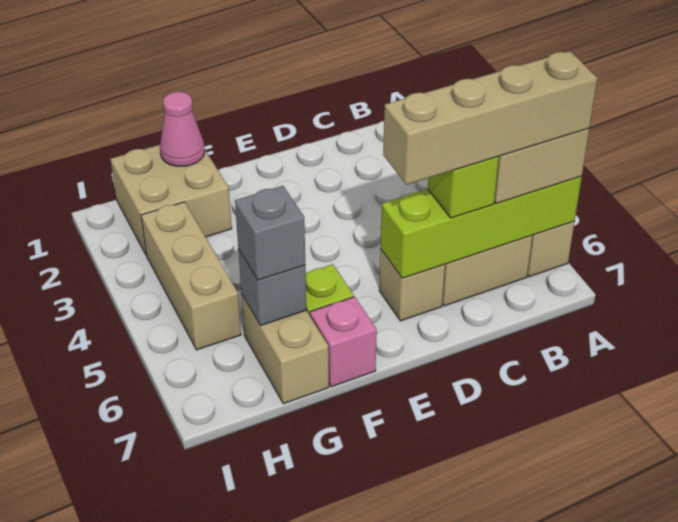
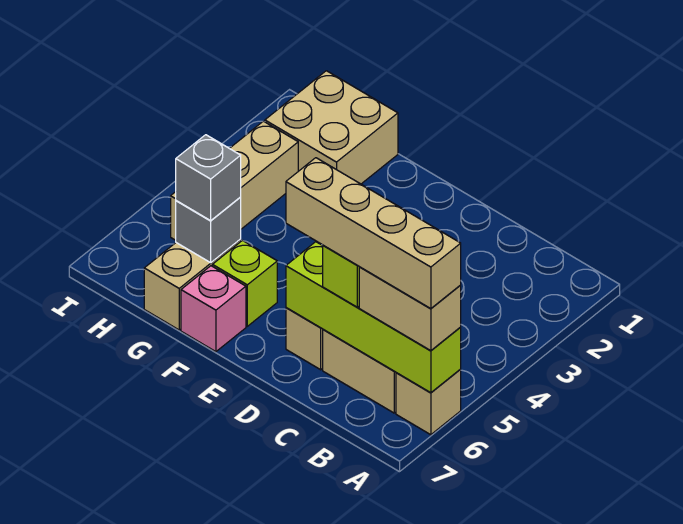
pink 1x1 cone [160,92,205,166] -> none

